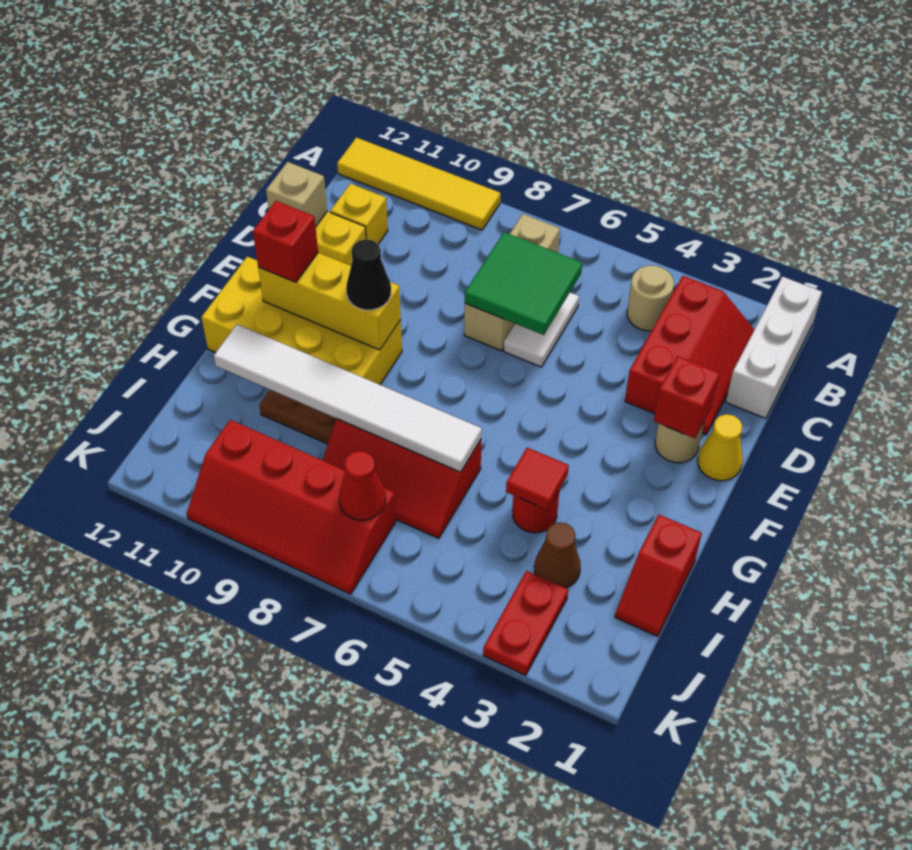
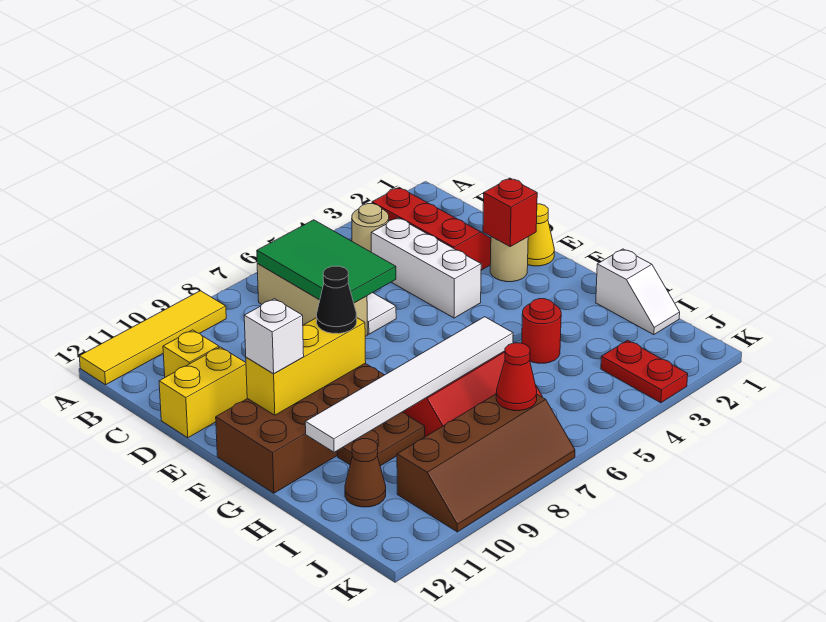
white 1x3 brick [726,277,822,419] -> white 1x3 brick moved to [371,218,481,318]
green 2x2 tile [465,232,582,335] -> green 2x3 tile [257,220,396,303]
tan 1x1 brick [266,162,327,226] -> none
yellow 2x4 brick [201,256,402,385] -> brown 2x4 brick [216,363,384,493]
red 1x1 brick [253,201,318,282] -> white 1x1 brick [244,299,304,374]
red 1x2 slope [615,515,702,636] -> white 1x2 slope [596,249,680,335]
red 1x1 tile [506,448,569,510] -> none
brown 1x1 cone [534,522,581,588] -> brown 1x1 cone moved to [345,439,386,507]
red 2x4 slope [187,420,396,594] -> brown 2x4 slope [397,394,575,532]

